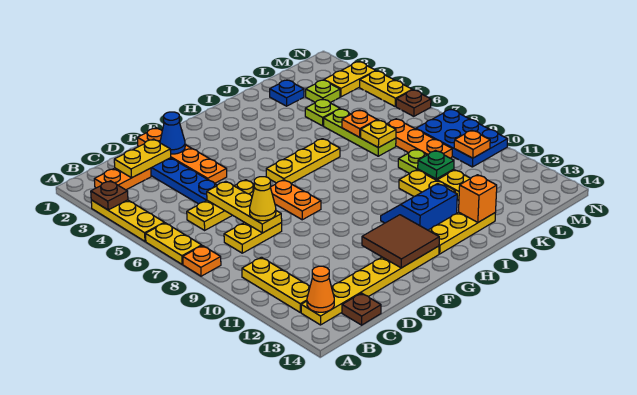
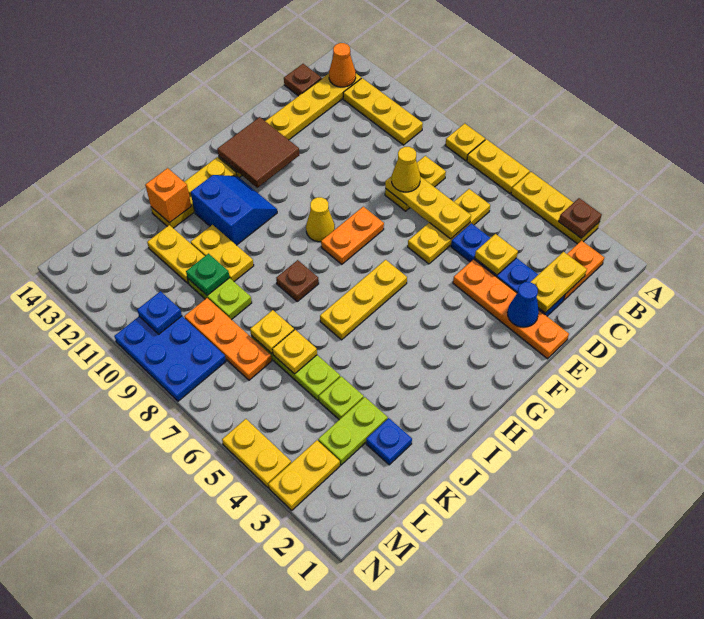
orange 1x1 plate [183,246,221,276] -> yellow 1x1 plate [445,123,485,161]
none -> yellow 1x1 plate [475,234,518,275]
orange 1x2 plate [270,180,321,220] -> orange 1x2 plate turned to [321,207,384,264]
none -> yellow 1x1 cone [306,197,335,242]
blue 2x2 slope [381,184,457,230] -> blue 2x2 slope turned to [191,175,277,245]
orange 1x1 plate [342,110,377,137] -> yellow 1x1 plate [272,330,317,374]
lime 1x1 plate [306,80,340,102] -> lime 1x2 plate [318,397,388,465]
orange 1x1 plate [454,130,490,158] -> blue 1x1 plate [137,291,182,334]
brown 1x1 plate [396,90,431,116] -> brown 1x1 plate moved to [276,260,319,301]

